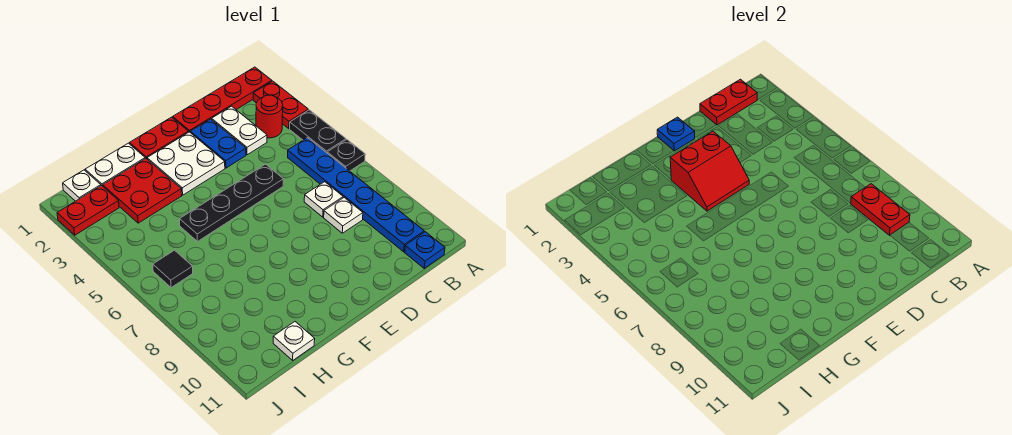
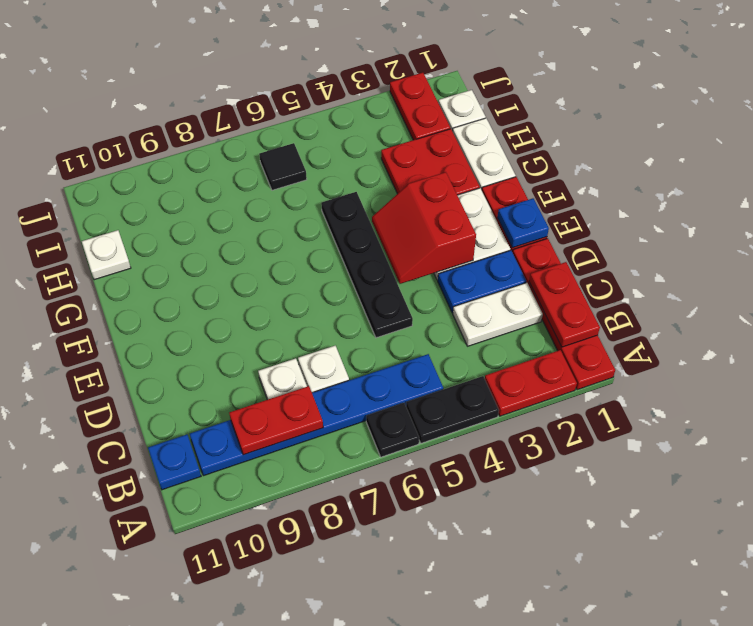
red 1x1 round brick [256,95,283,138] -> none

